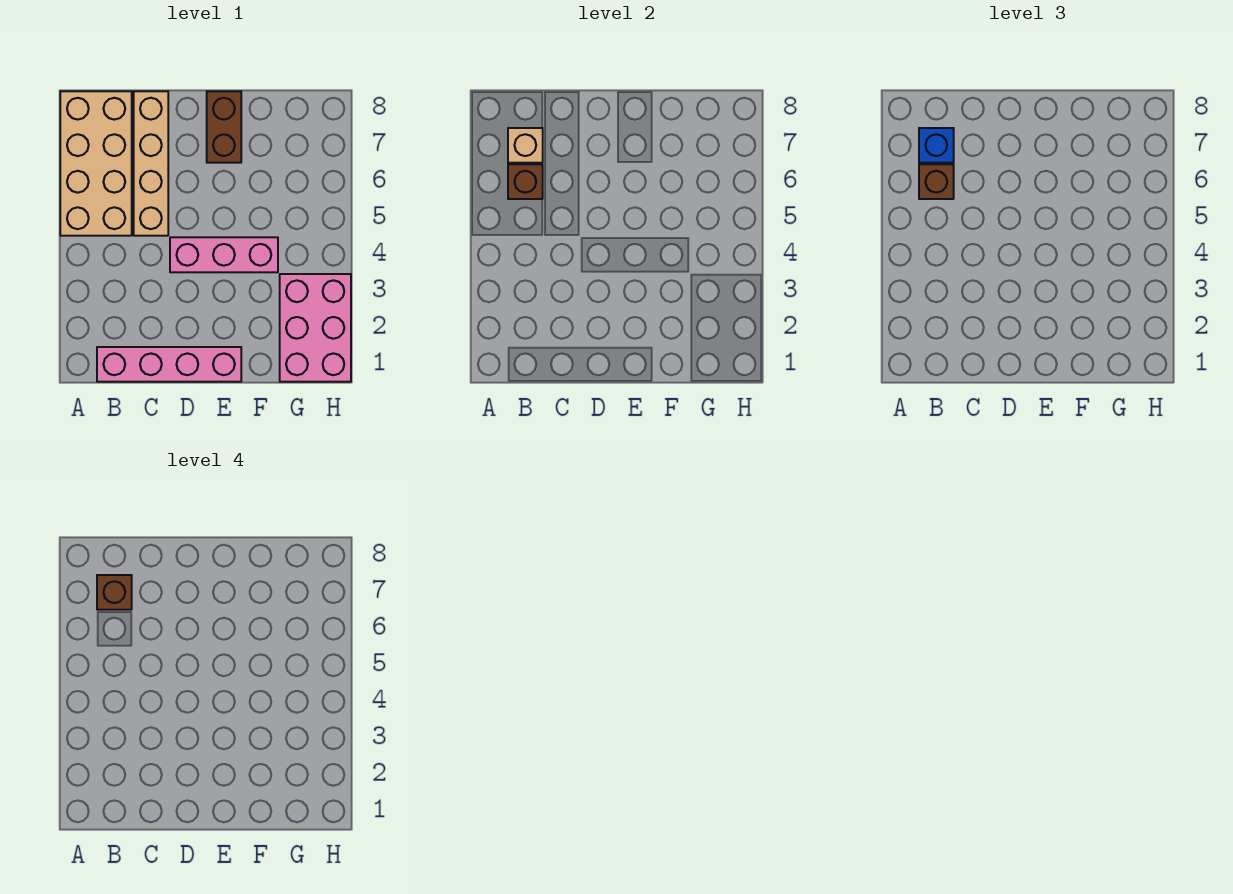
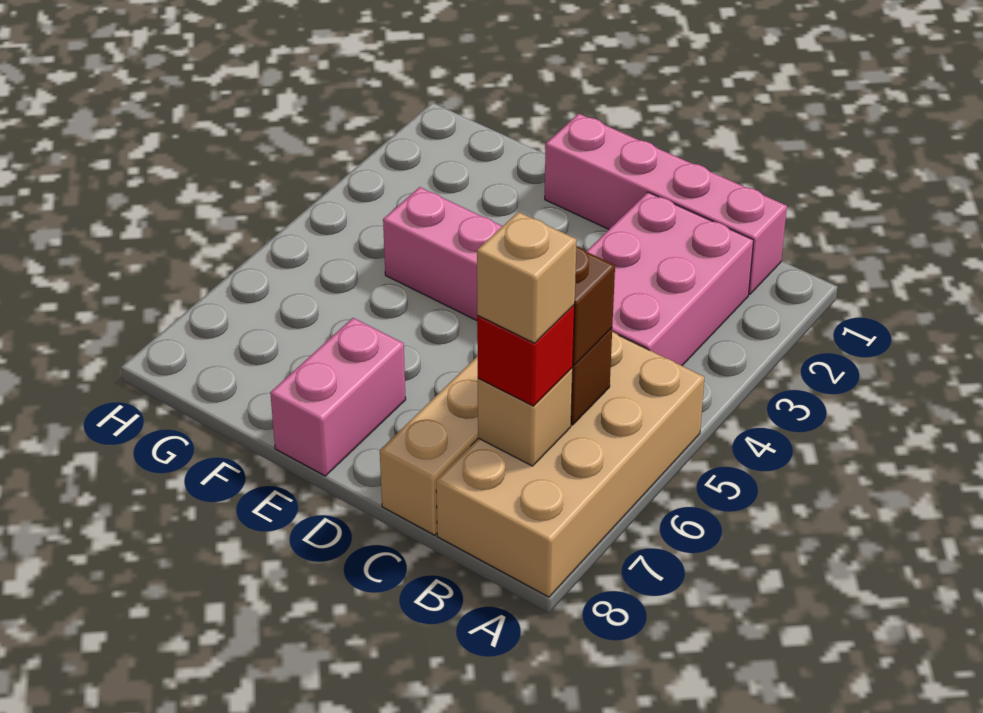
blue 1x1 brick [919,128,954,163] -> red 1x1 brick [477,305,575,406]
brown 1x1 brick [97,575,132,610] -> tan 1x1 brick [477,212,577,343]
brown 1x2 brick [207,91,241,163] -> pink 1x2 brick [270,318,406,476]
pink 2x3 brick [280,274,351,382] -> pink 2x3 brick moved to [586,192,754,366]

